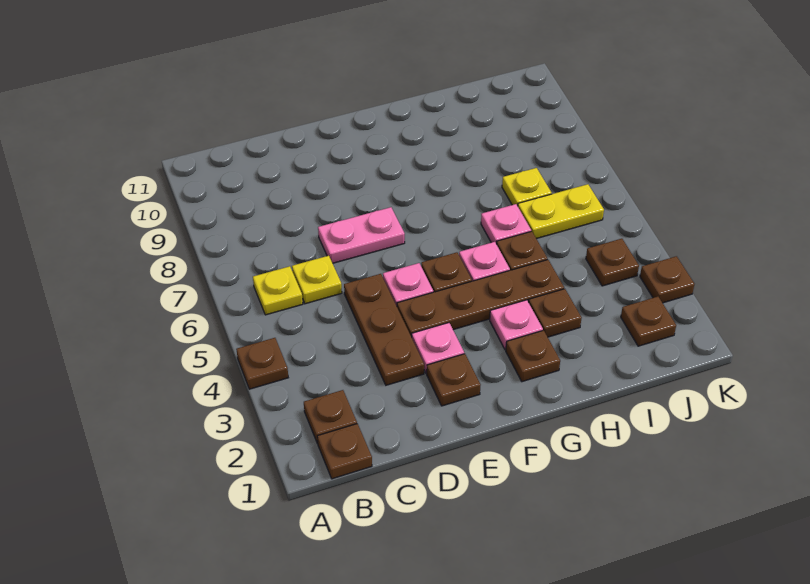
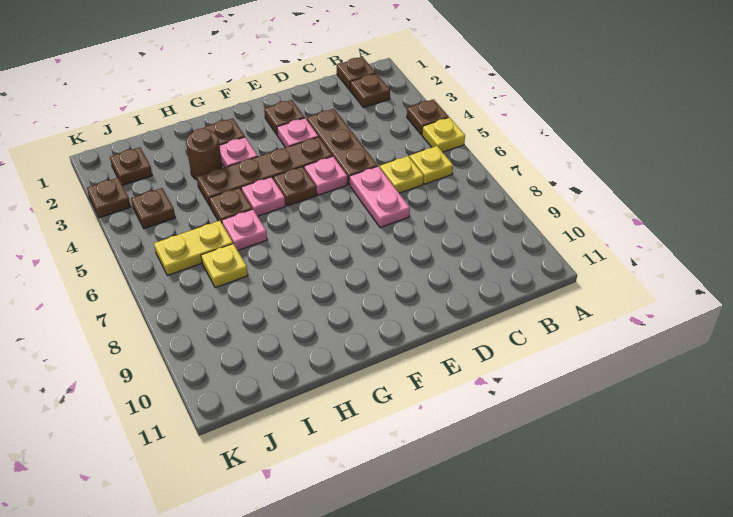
none -> yellow 1x1 plate [422,117,465,152]
pink 1x2 plate [318,207,405,263] -> pink 1x2 plate turned to [349,166,410,228]
brown 1x1 plate [529,289,582,337] -> brown 1x1 round brick [186,128,223,180]

